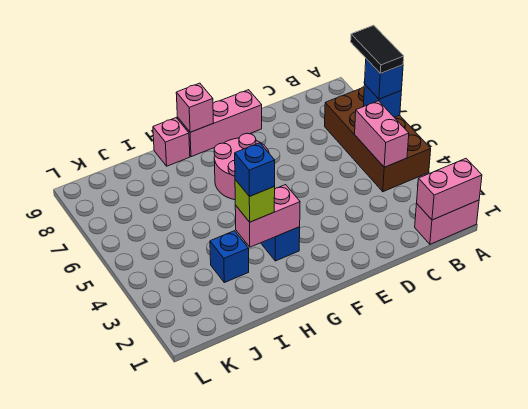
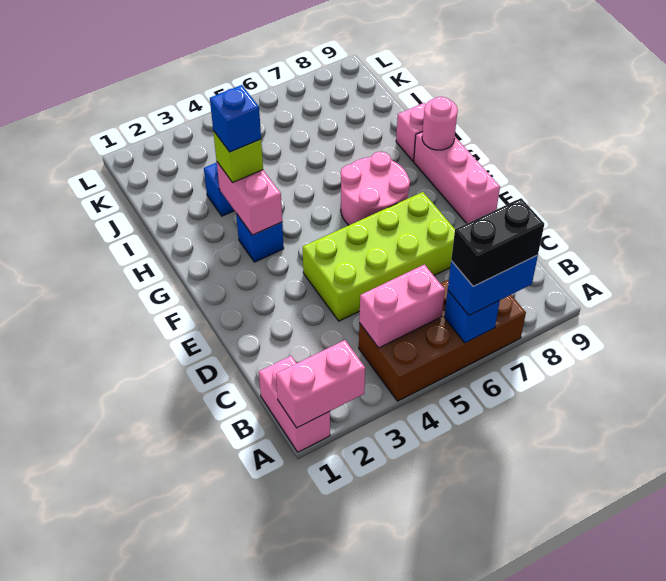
pink 1x2 brick [417,159,482,220] -> pink 1x2 brick turned to [276,340,365,428]
blue 1x1 brick [365,59,403,99] -> blue 1x2 brick [448,255,538,315]
black 1x2 tile [351,25,404,73] -> black 1x2 brick [451,198,544,286]
none -> lime 2x4 brick [303,192,455,321]
pink 1x1 brick [176,83,213,132] -> pink 1x1 round brick [422,97,458,150]

